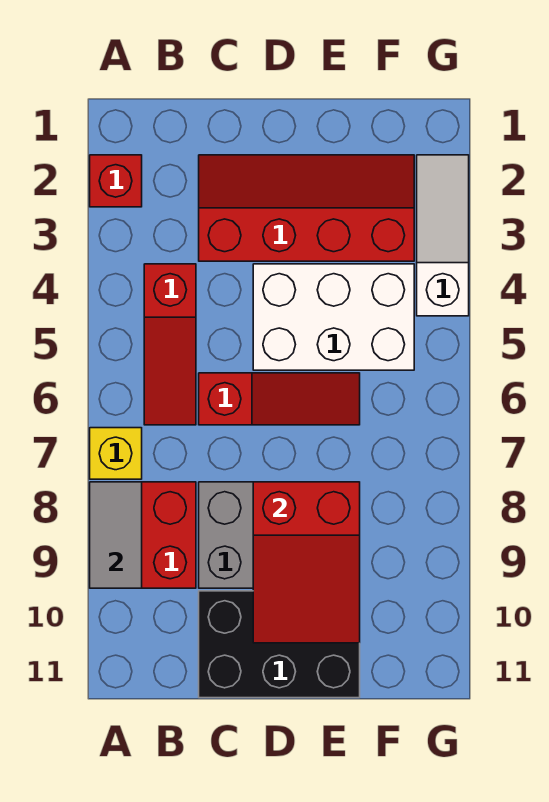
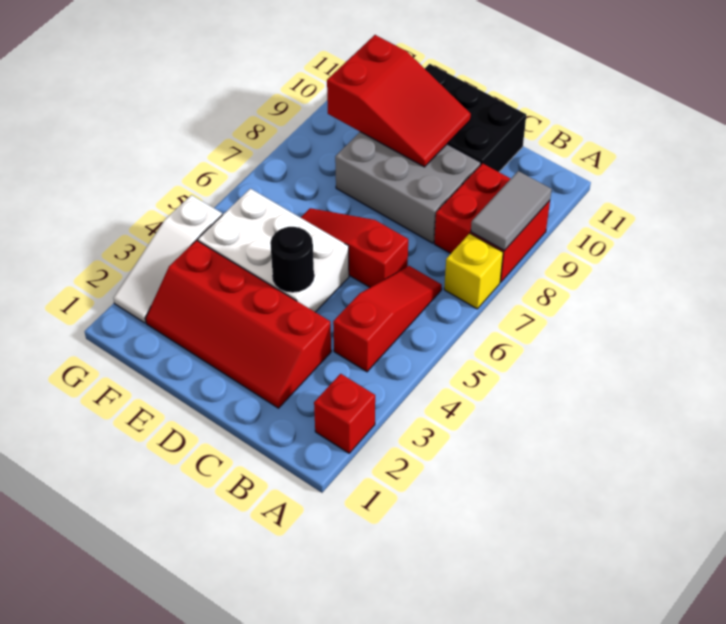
none -> black 1x1 round brick [270,227,314,292]
red 2x3 slope [253,482,360,643] -> red 2x3 slope turned to [327,35,471,167]

